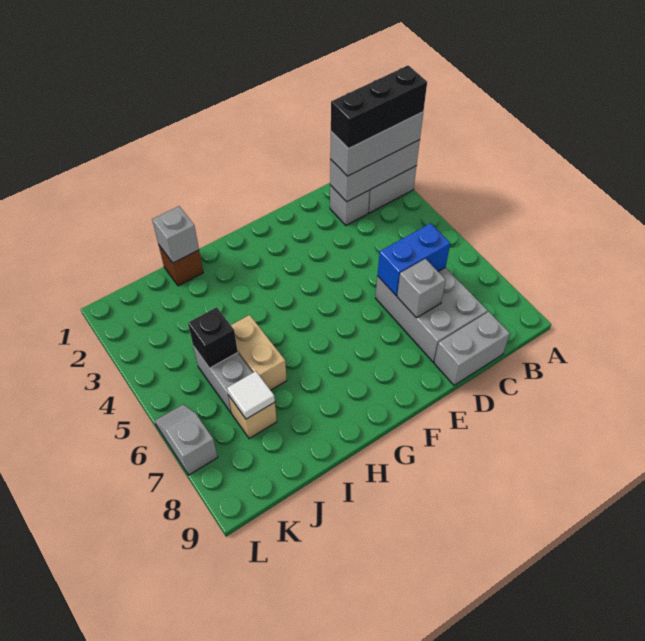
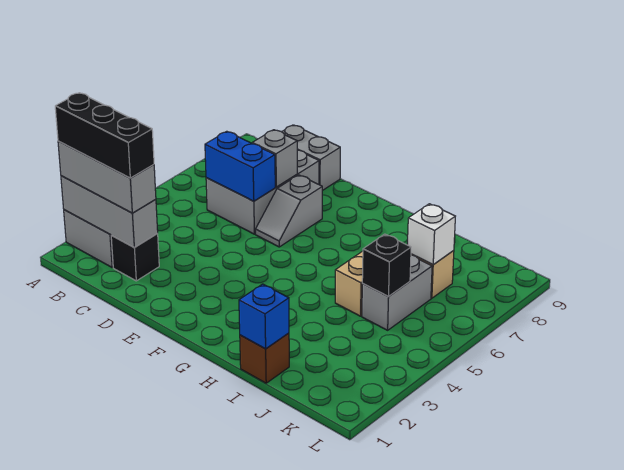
grey 1x1 brick [330,185,370,225] -> black 1x1 brick [111,233,159,281]
grey 1x1 brick [152,206,199,263] -> blue 1x1 brick [239,284,289,349]
white 1x1 tile [227,371,275,419] -> white 1x1 brick [408,204,455,265]
grey 1x2 slope [155,405,218,475] -> grey 1x2 slope moved to [256,175,322,247]

